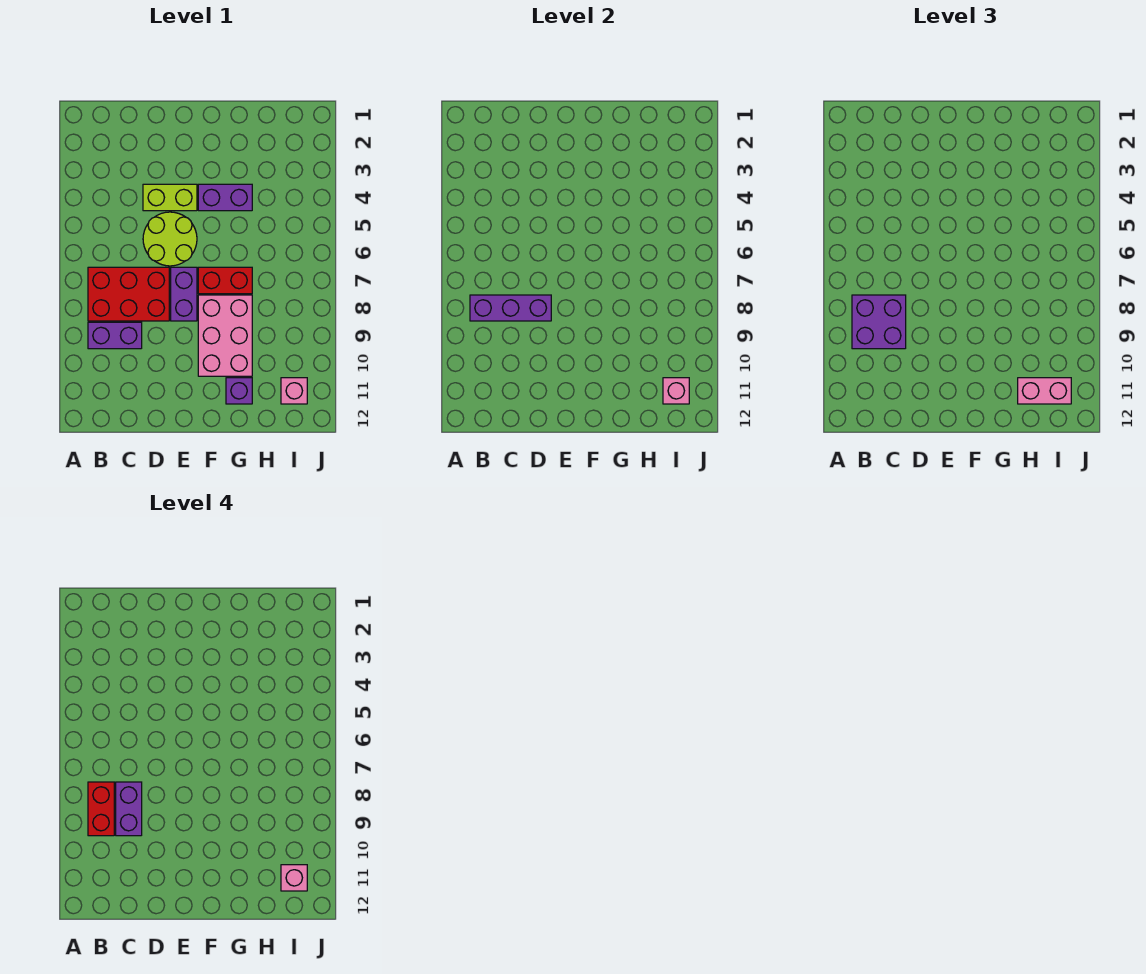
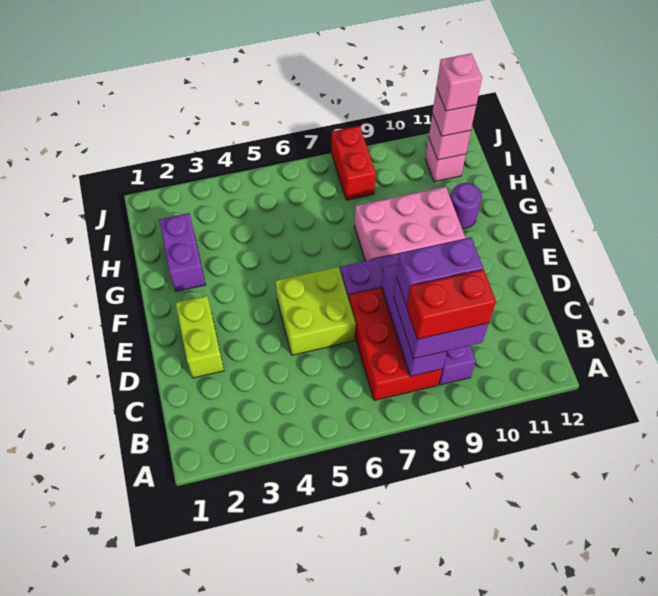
lime 1x2 brick [143,184,197,211] -> lime 1x2 brick moved to [176,296,224,378]
lime 2x2 round brick [143,212,197,266] -> lime 2x2 brick [275,267,356,355]
purple 1x2 brick [198,184,252,211] -> purple 1x2 brick moved to [159,213,205,291]
red 1x2 brick [198,267,252,294] -> red 1x2 brick moved to [332,126,376,200]
purple 1x1 brick [226,378,252,404] -> purple 1x1 round brick [451,183,482,229]
pink 1x2 brick [1018,378,1071,404] -> pink 1x1 brick [432,88,476,136]

